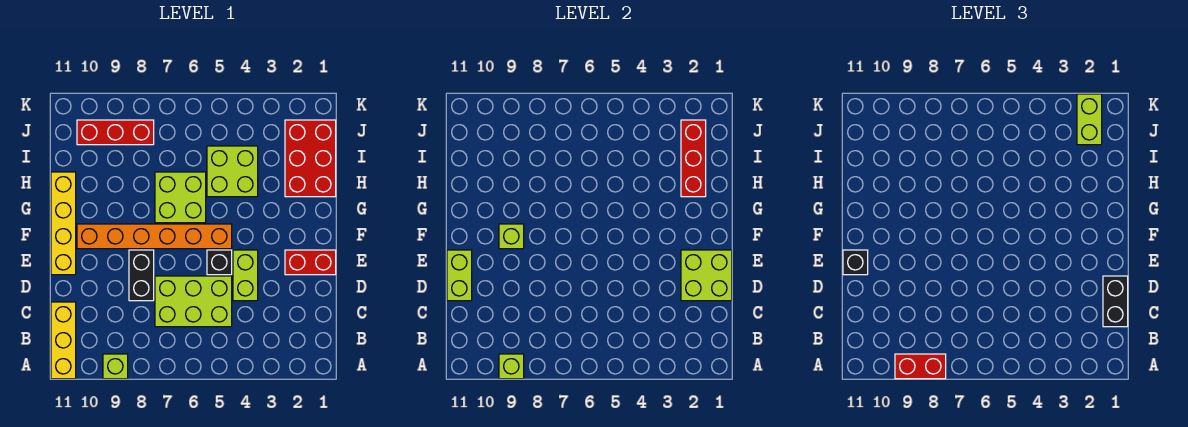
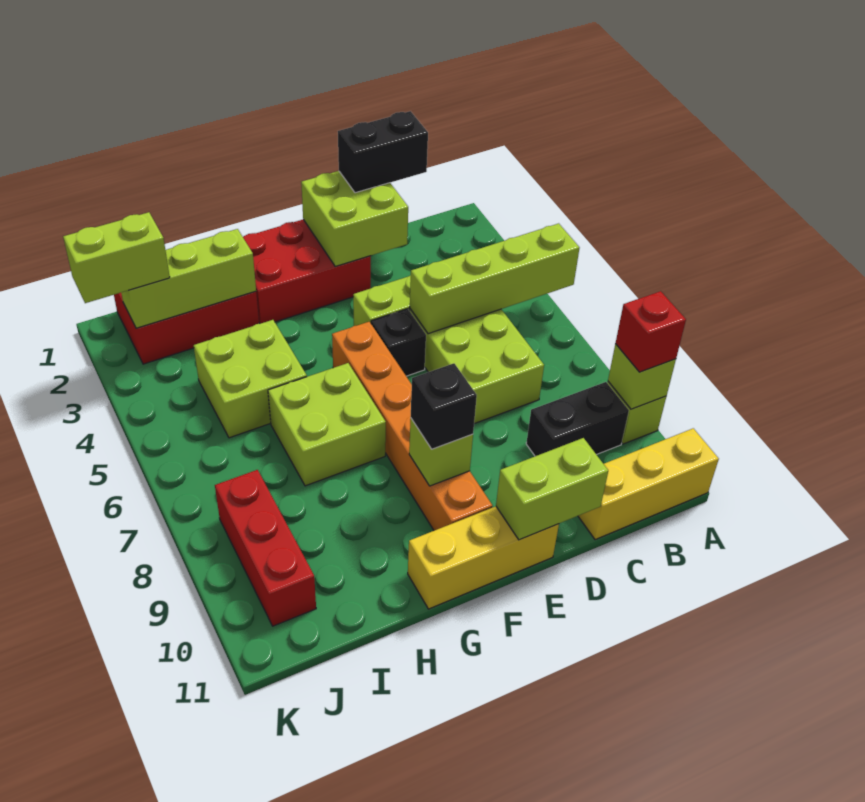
none -> lime 1x4 brick [410,223,579,334]
red 1x2 brick [895,354,946,379] -> red 1x1 brick [615,291,686,372]
black 1x2 brick [129,250,154,301] -> black 1x2 brick moved to [526,382,629,456]
red 1x2 brick [285,250,336,275] -> red 2x3 brick [243,219,371,324]
yellow 1x4 brick [51,172,76,275] -> yellow 1x3 brick [408,506,559,609]
black 1x1 brick [843,250,868,275] -> black 1x1 brick moved to [411,363,477,449]
red 1x3 brick [681,120,706,197] -> lime 1x3 brick [121,229,256,328]

